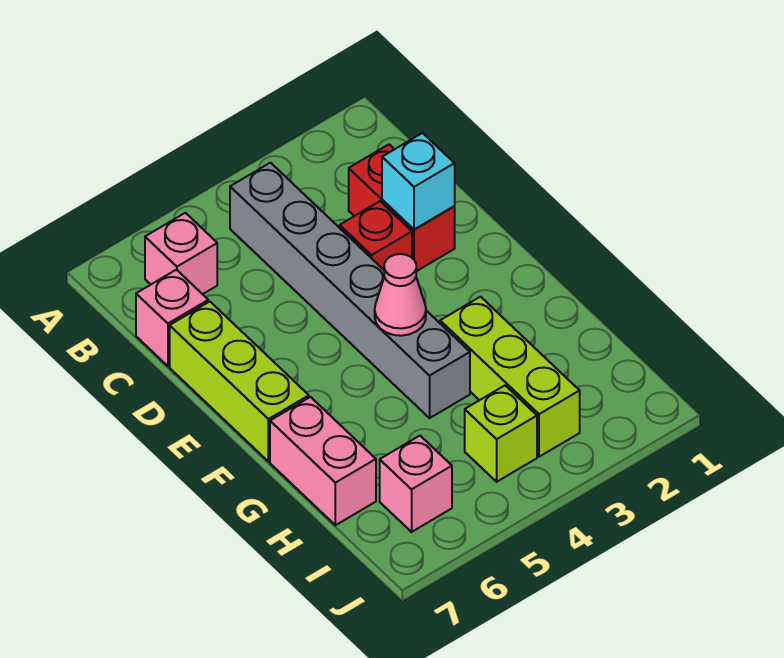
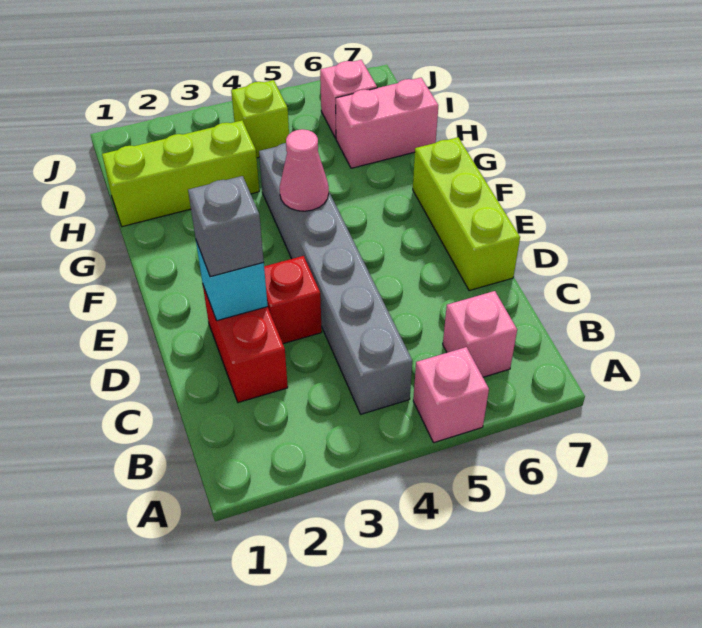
pink 1x1 brick [136,270,208,366] -> pink 1x1 brick moved to [413,347,489,443]
none -> grey 1x1 brick [188,176,264,277]
lime 1x3 brick [440,297,580,457] -> lime 1x3 brick turned to [102,120,259,227]
pink 1x2 brick [270,397,376,525] -> pink 1x2 brick turned to [336,78,438,168]

